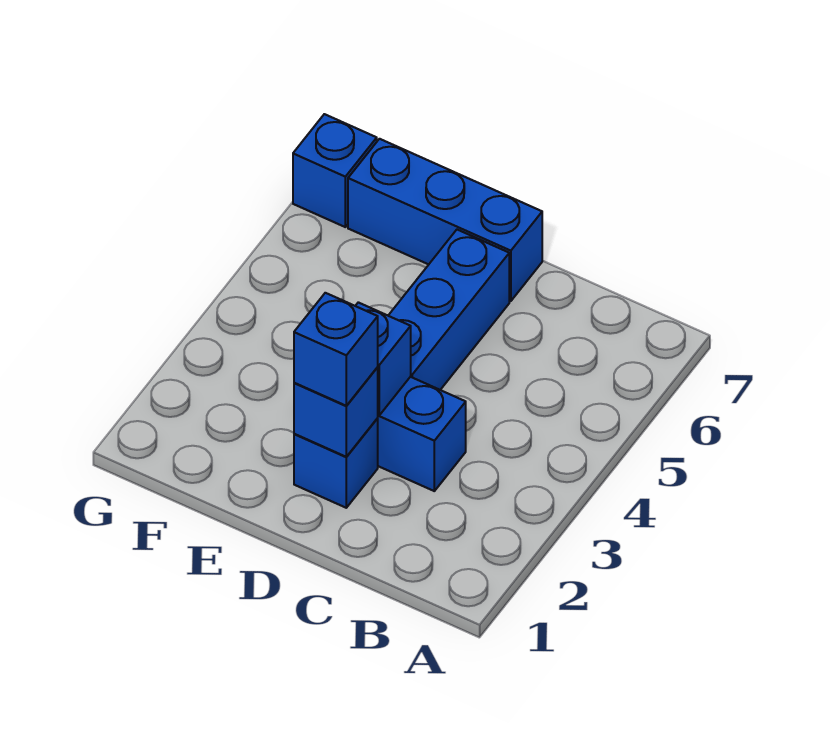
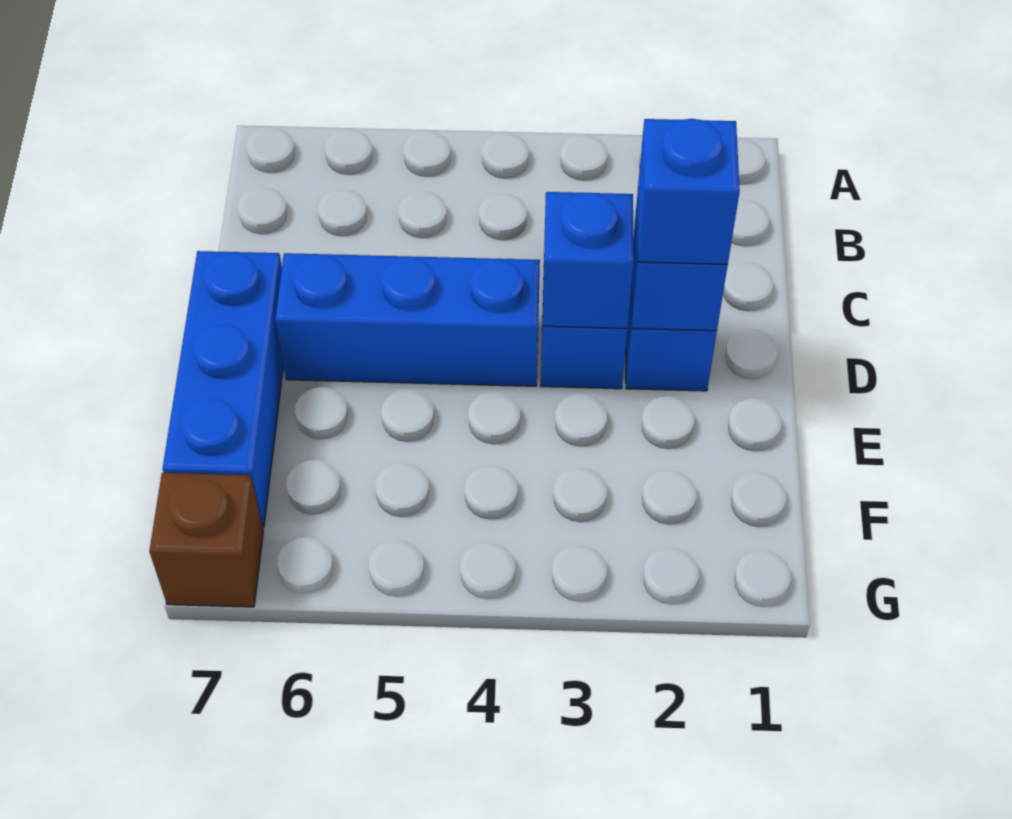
blue 1x1 brick [293,114,377,227] -> brown 1x1 brick [149,473,263,607]

